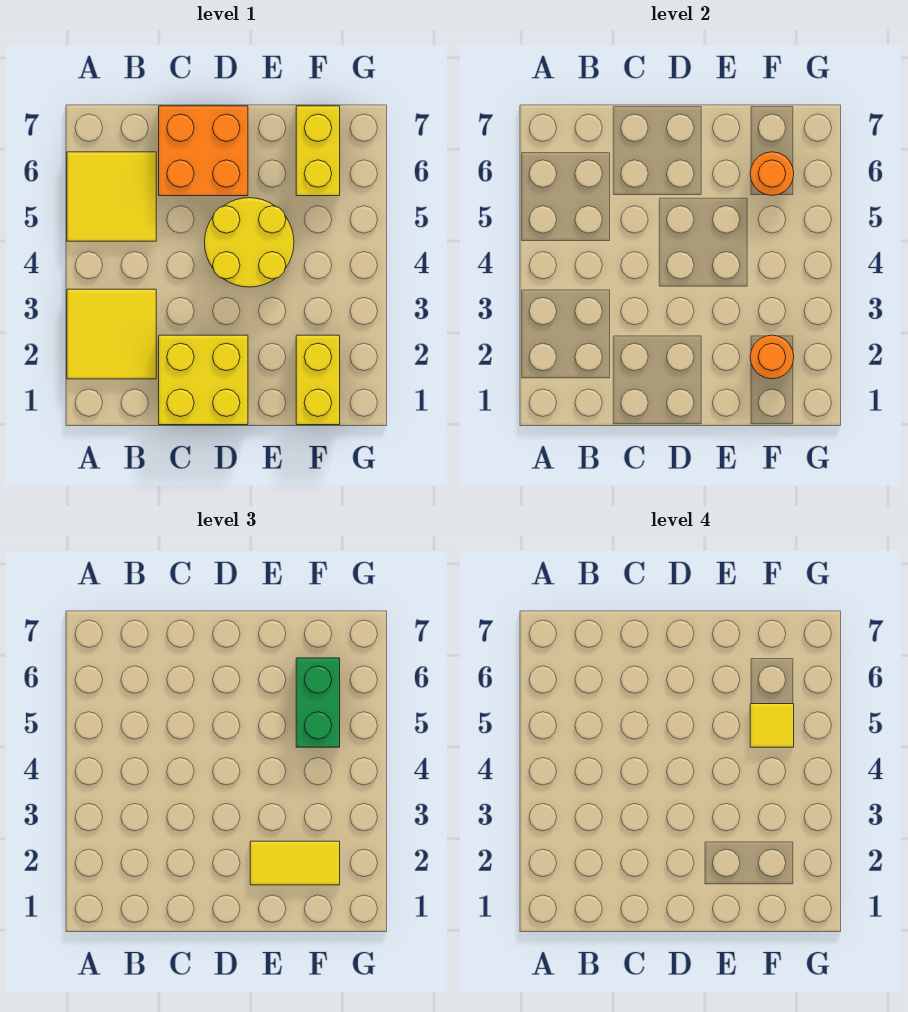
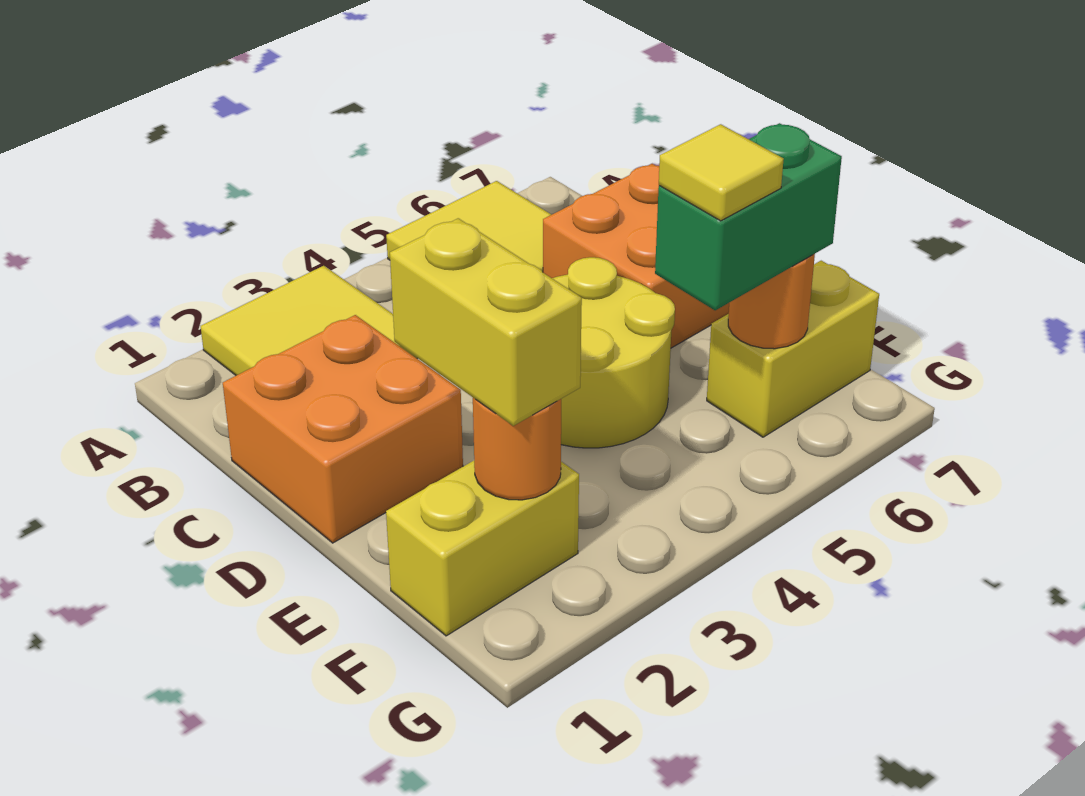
yellow 2x2 brick [159,335,248,425] -> orange 2x2 brick [223,315,463,543]
yellow 1x2 tile [250,841,340,885] -> yellow 1x2 brick [390,218,582,426]

